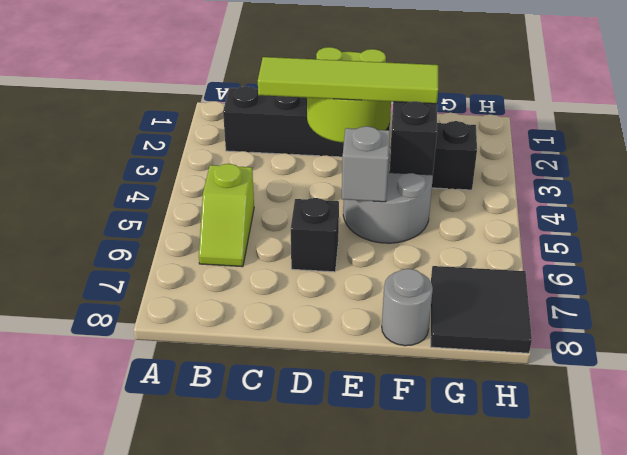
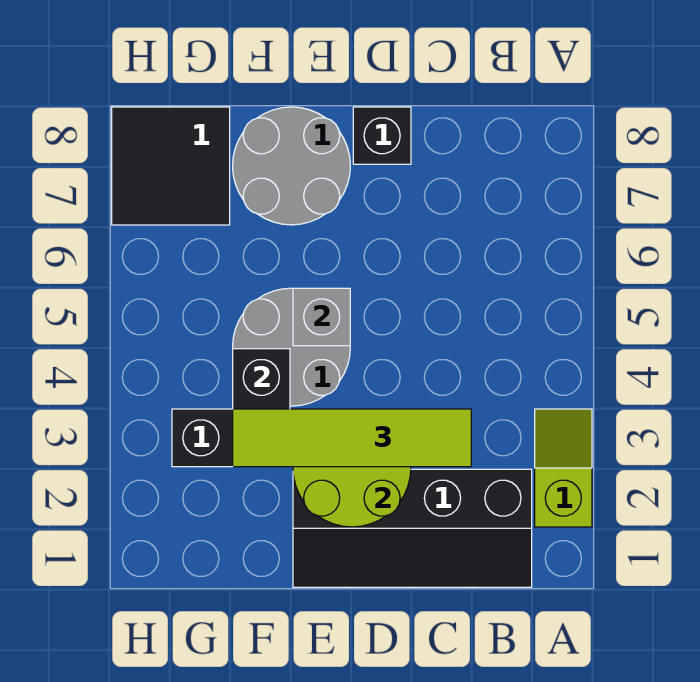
lime 1x2 slope [199,164,254,267] -> lime 1x2 slope moved to [535,409,592,527]
black 1x1 brick [291,198,339,272] -> black 1x1 brick moved to [353,107,411,164]
grey 1x1 round brick [382,269,433,346] -> grey 2x2 round brick [233,107,350,225]

